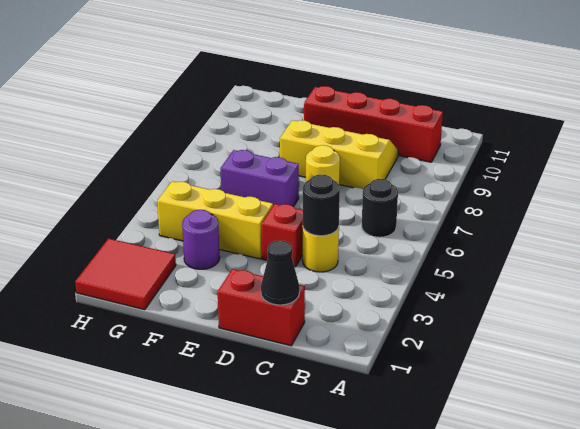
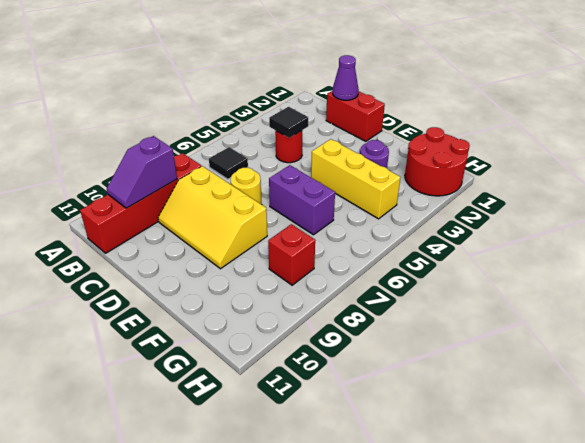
black 1x1 round brick [362,179,398,237] -> black 1x1 tile [209,147,248,179]
none -> purple 1x2 slope [107,136,177,208]
red 1x4 brick [304,86,443,162] -> red 1x4 brick turned to [80,153,202,253]
black 1x1 cone [261,240,299,305] -> purple 1x1 cone [333,55,359,100]
yellow 1x1 round brick [302,227,339,272] -> red 1x1 round brick [275,130,302,163]
black 1x1 round brick [303,175,340,236] -> black 1x1 tile [269,107,308,138]
red 1x1 brick [262,204,303,267] -> red 1x1 brick moved to [268,224,315,285]
red 2x2 tile [75,238,176,310] -> red 2x2 round brick [405,127,470,196]

